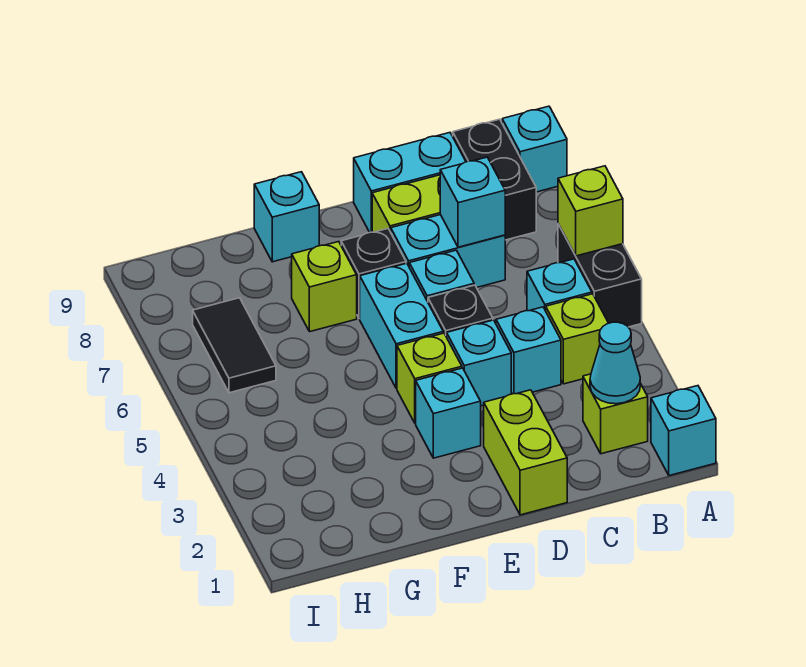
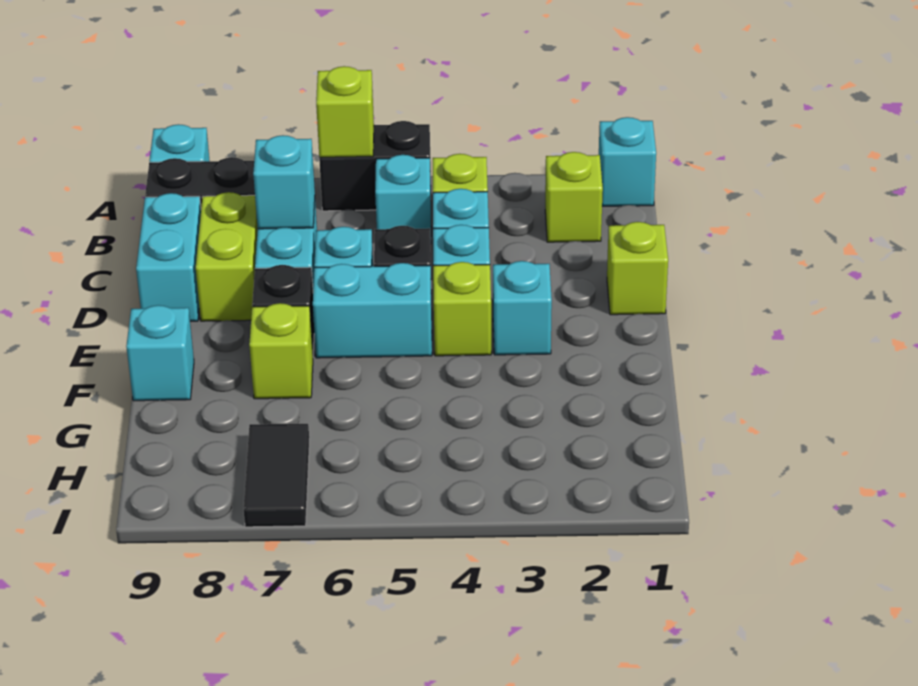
cyan 1x1 cone [590,322,640,404] -> none
lime 1x2 brick [484,390,567,515] -> lime 1x1 brick [607,222,668,315]
black 1x2 tile [193,298,276,393] -> black 1x2 tile turned to [244,424,309,527]

